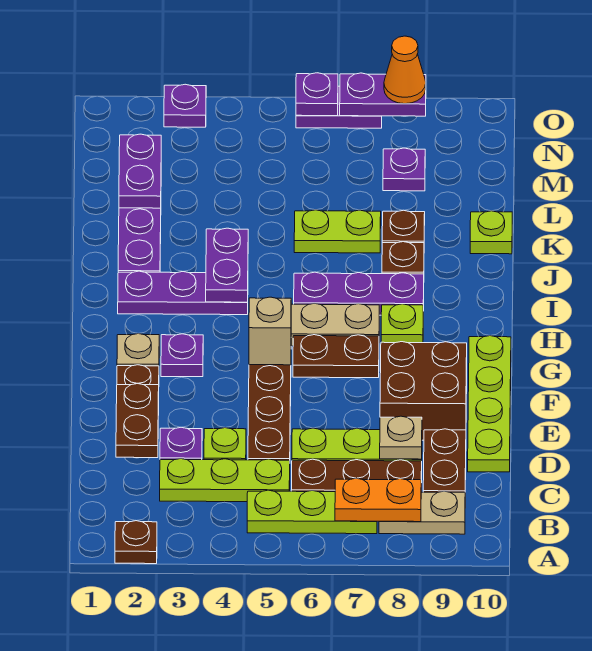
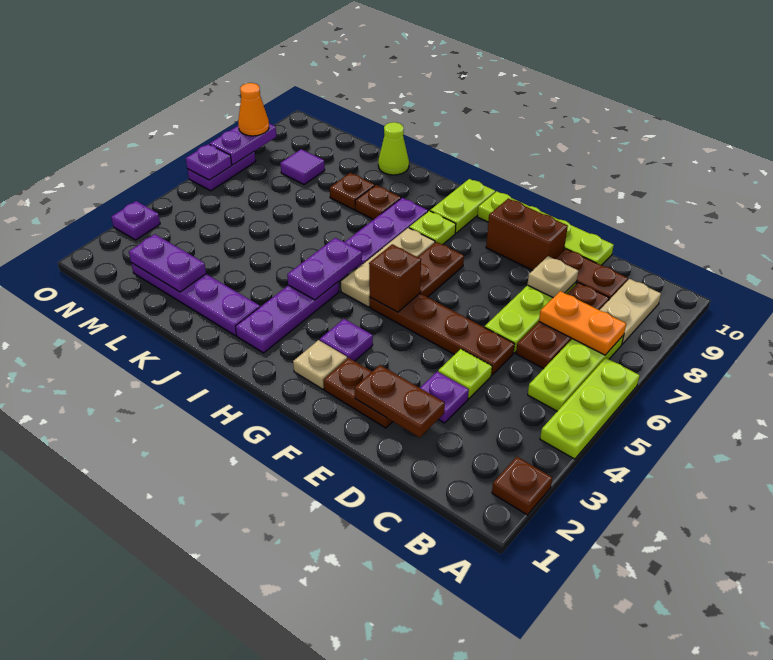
orange 1x2 plate [335,478,421,522] -> orange 1x2 plate turned to [539,291,626,355]
lime 1x3 plate [160,459,290,502] -> lime 1x3 plate moved to [540,358,640,459]
brown 2x2 brick [380,342,467,440] -> brown 1x2 brick [486,198,568,270]
tan 1x1 brick [249,297,291,365] -> brown 1x1 brick [369,244,421,312]
purple 1x2 plate [206,228,248,302] -> purple 1x2 plate turned to [287,238,362,300]
lime 1x2 plate [294,210,381,253] -> lime 1x2 plate moved to [430,179,495,233]
lime 1x1 plate [470,211,512,254] -> lime 1x1 cone [378,122,409,175]
purple 1x1 plate [383,148,425,191] -> purple 1x1 tile [280,149,325,185]

